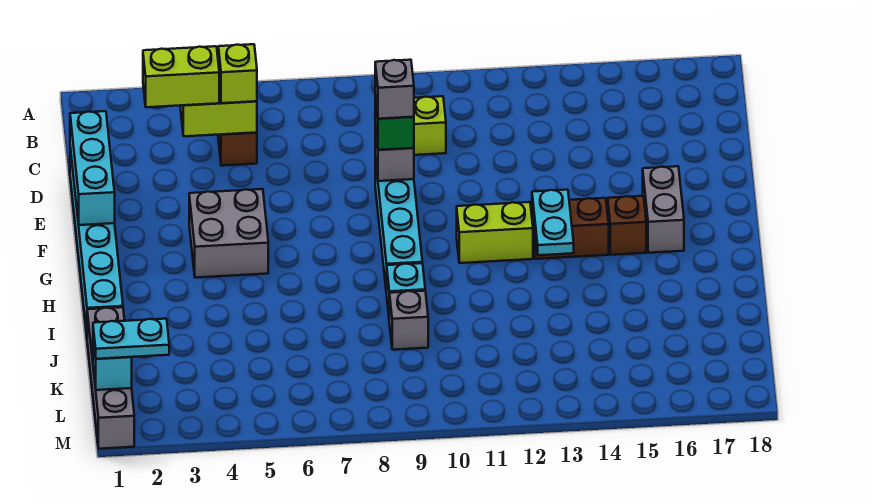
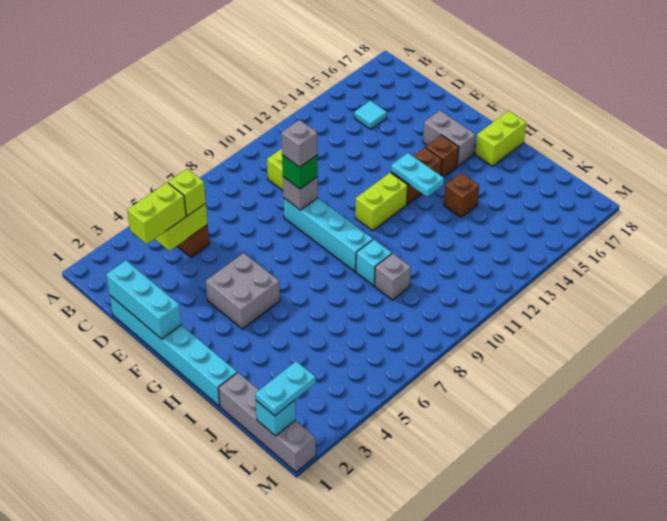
none -> cyan 1x1 tile [354,101,387,129]
none -> lime 1x2 brick [475,111,526,166]
none -> brown 1x1 brick [444,173,479,217]

